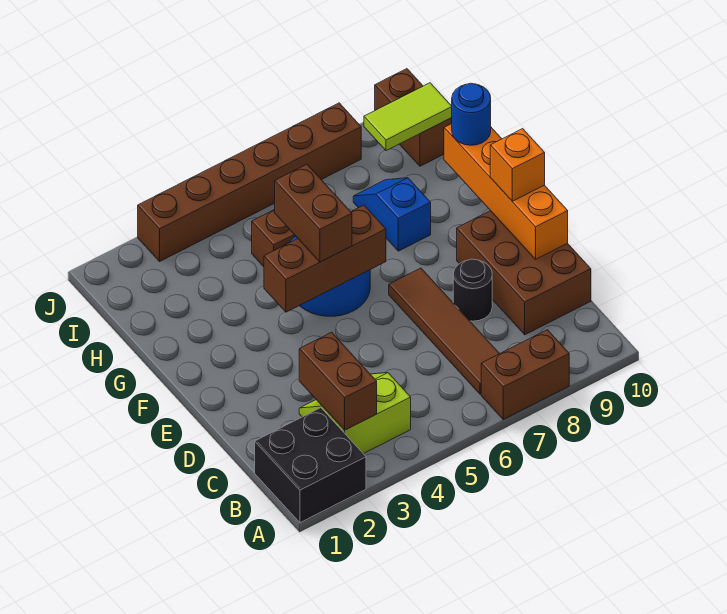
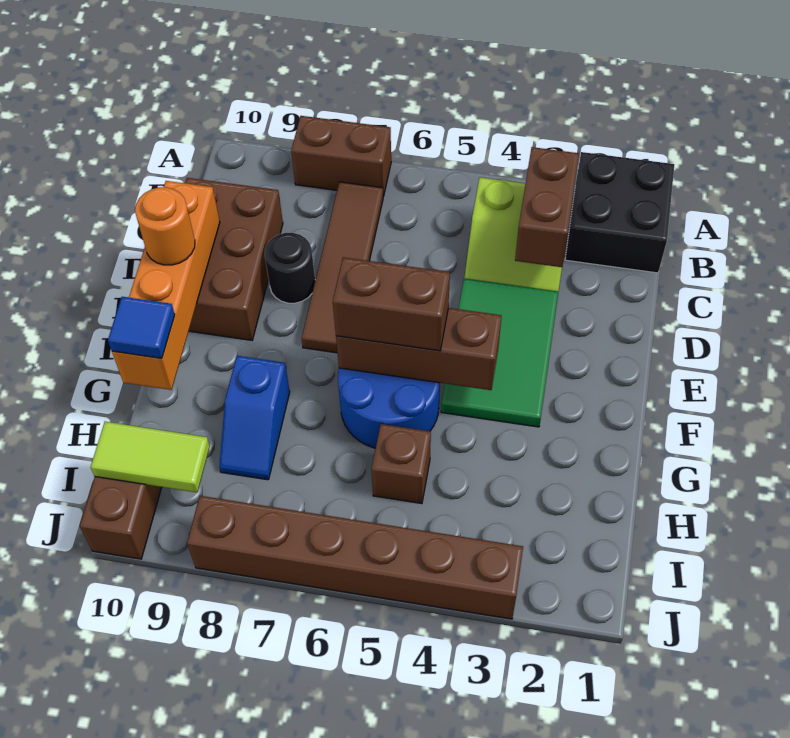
none -> green 2x3 tile [441,278,559,427]
orange 1x1 brick [490,129,545,201] -> orange 1x1 round brick [135,187,195,265]
brown 1x2 brick [275,164,352,262] -> brown 1x2 brick turned to [333,257,450,351]
blue 1x1 round brick [452,83,491,145] -> blue 1x1 tile [108,297,175,358]

